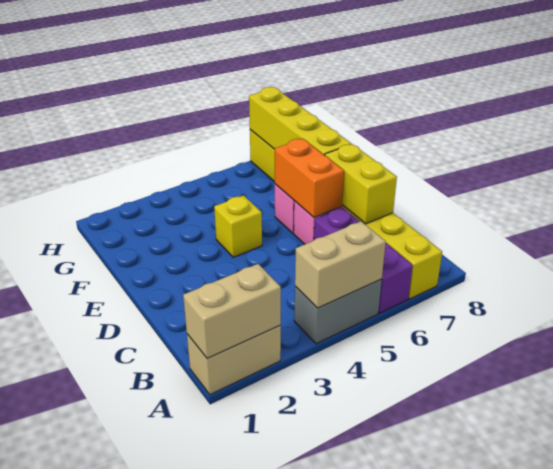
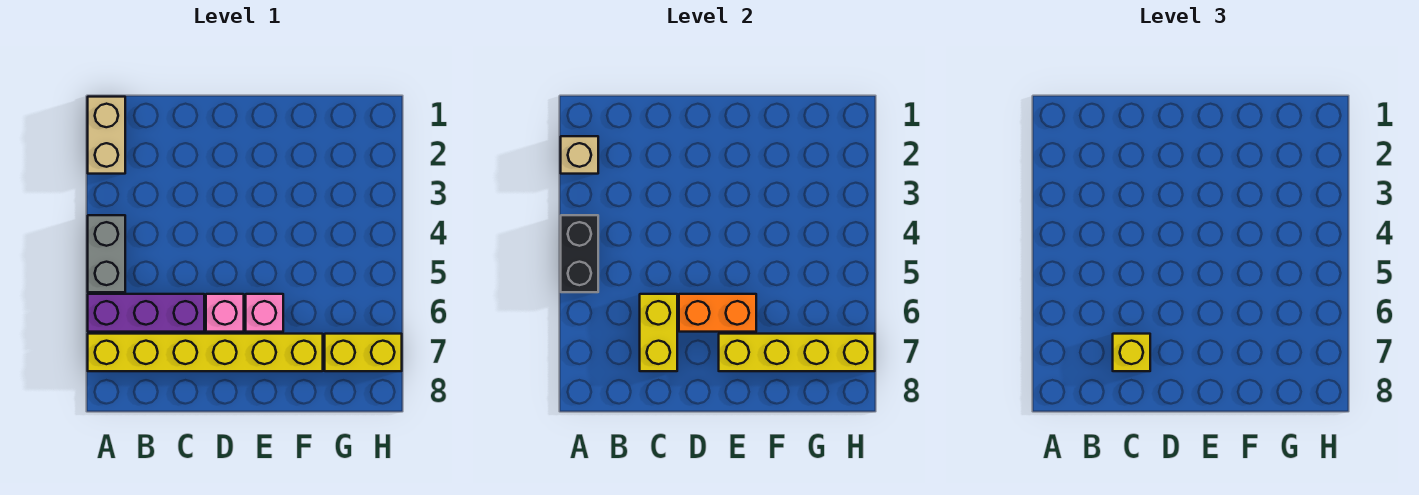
tan 1x2 brick [183,264,281,359] -> tan 1x1 brick [561,136,598,174]
tan 1x2 brick [295,221,386,308] -> black 1x2 brick [561,215,598,292]
yellow 1x2 brick [325,144,397,224] -> yellow 1x2 brick turned to [640,294,677,371]
yellow 1x1 brick [214,196,262,257] -> yellow 1x1 brick moved to [1113,334,1150,371]

